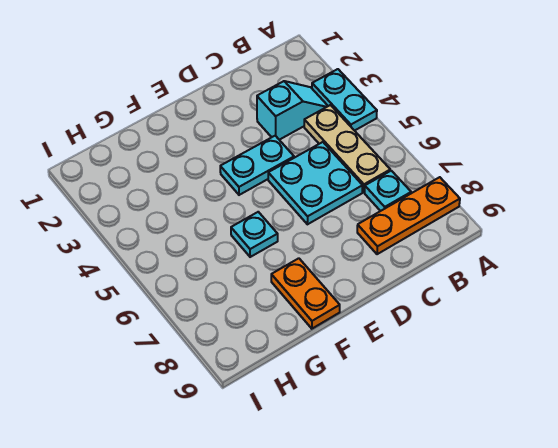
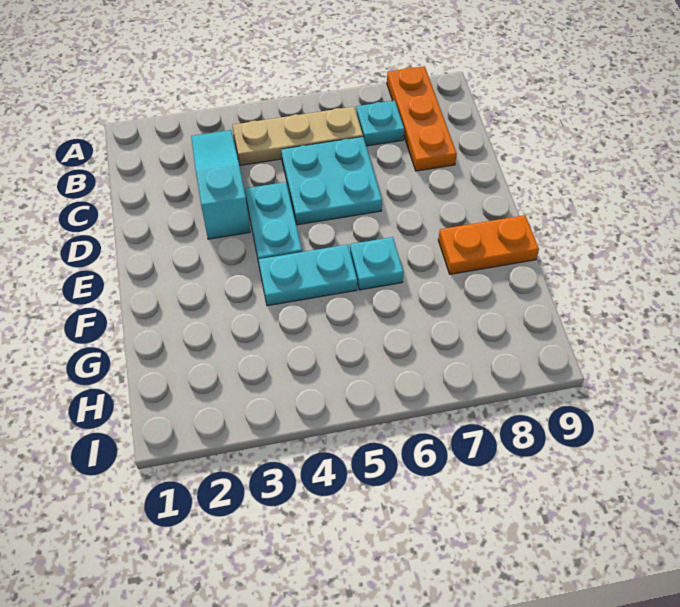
cyan 1x2 plate [312,69,377,131] -> cyan 1x2 plate moved to [259,245,357,306]
cyan 1x2 slope [257,81,328,140] -> cyan 1x3 slope [191,130,250,239]

